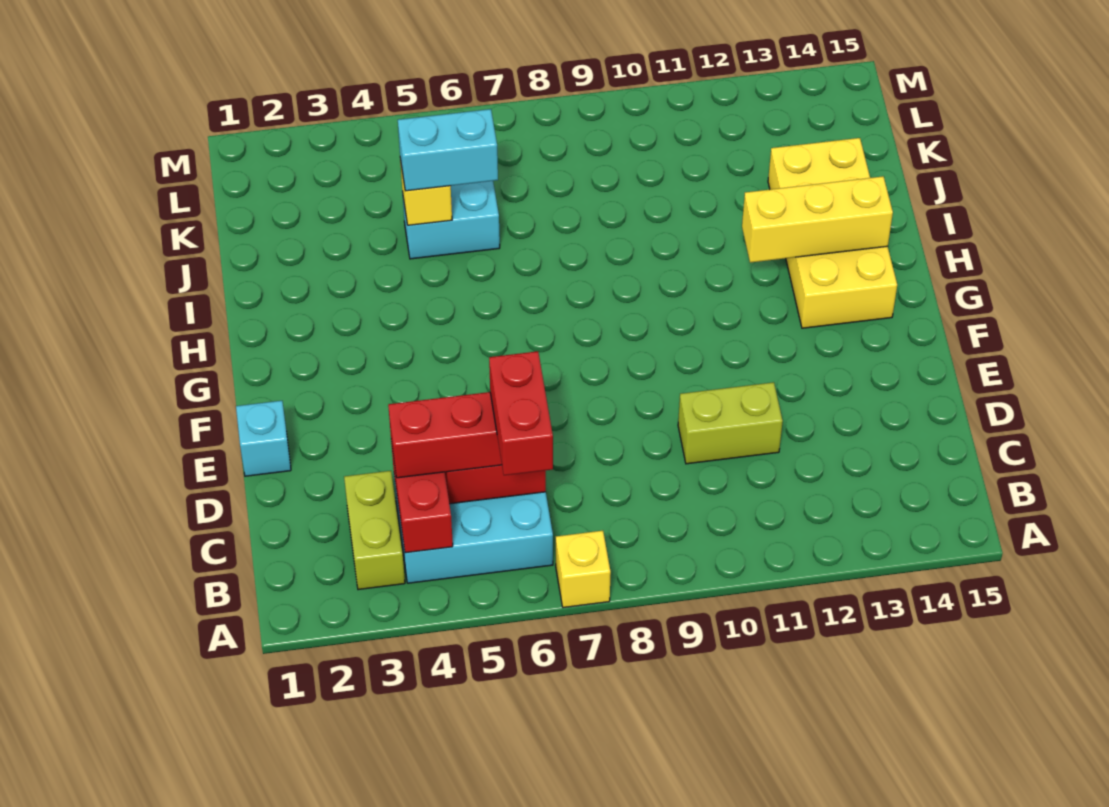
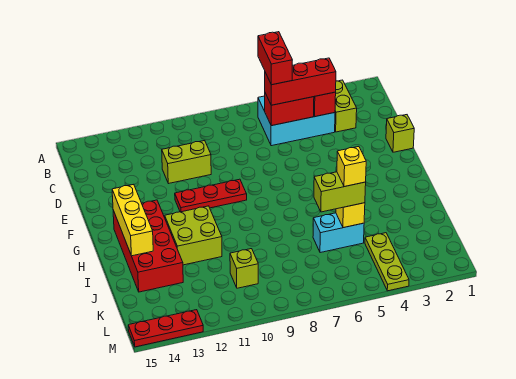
yellow 1x1 brick [556,531,611,608] -> yellow 1x1 brick moved to [337,147,366,187]
cyan 1x1 brick [236,401,291,476] -> lime 1x1 brick [386,115,414,152]
none -> red 1x3 plate [175,179,247,212]
yellow 2x4 brick [768,138,897,328] -> red 2x4 brick [113,200,183,292]
none -> lime 2x2 brick [165,206,222,265]
yellow 1x3 brick [742,176,893,263] -> yellow 1x3 brick turned to [112,184,153,256]
cyan 1x2 brick [398,109,498,191] -> lime 1x2 brick [314,172,366,212]
none -> lime 1x3 plate [365,233,409,291]
none -> lime 1x1 brick [230,249,258,288]
none -> red 1x3 plate [128,310,203,347]

